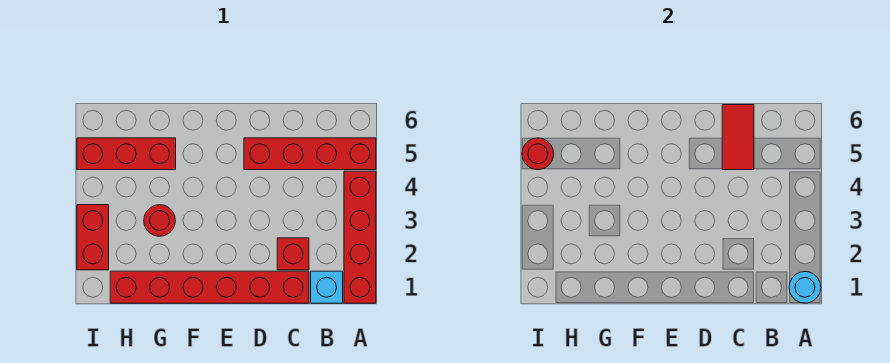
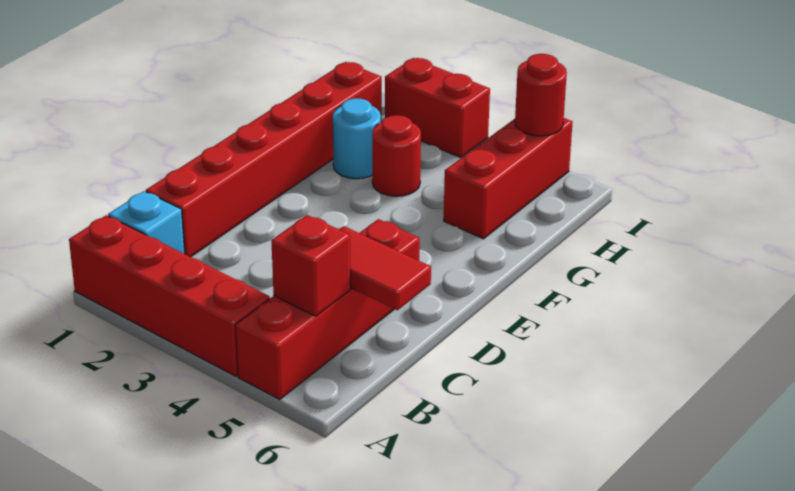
cyan 1x1 round brick [789,272,821,303] -> cyan 1x1 round brick moved to [333,98,381,179]
red 1x1 brick [277,238,309,270] -> red 1x1 brick moved to [271,215,351,316]

